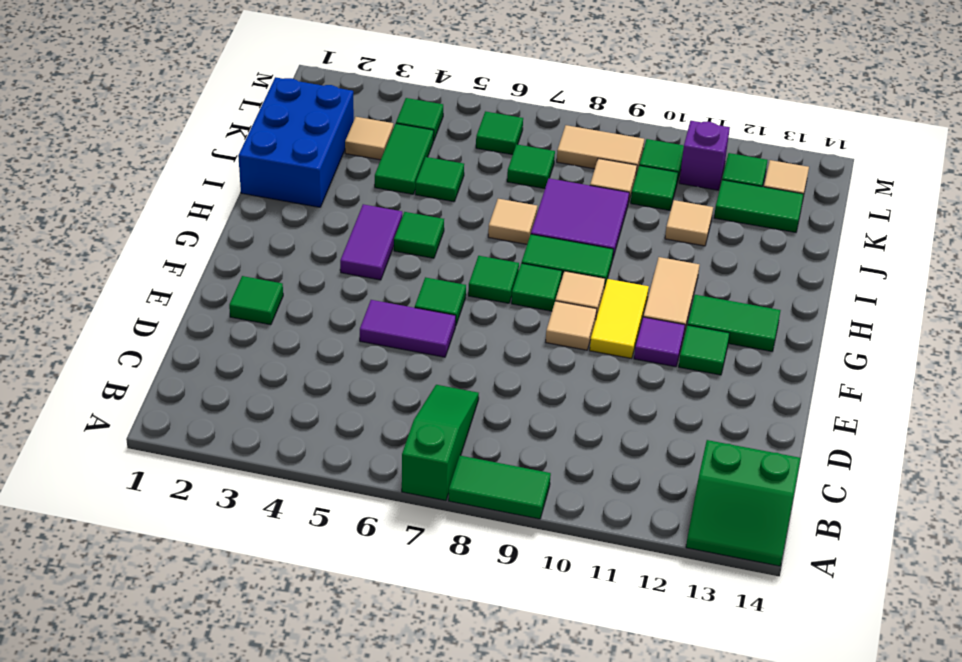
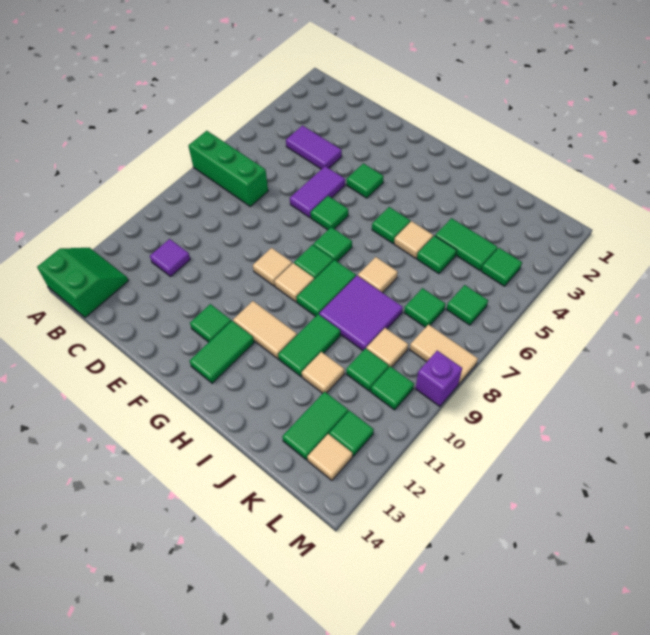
green 1x3 slope [402,385,479,501] -> green 1x3 brick [188,131,268,206]
green 1x2 tile [448,456,551,519] -> green 1x2 tile moved to [278,314,340,376]
green 2x2 slope [686,440,800,566] -> green 2x2 slope turned to [37,248,128,318]
green 1x1 tile [229,276,283,325] -> green 1x1 tile moved to [347,163,384,198]
yellow 1x2 tile [590,279,649,359] -> none
purple 1x1 tile [634,317,685,367] -> purple 1x1 tile moved to [150,239,190,276]
purple 1x2 tile [340,204,402,280] -> purple 1x2 tile moved to [286,126,342,169]
blue 2x3 brick [238,77,354,207] -> none
tan 1x1 tile [345,117,394,160] -> tan 1x1 tile moved to [394,221,433,258]
tan 1x2 tile [557,125,644,174] -> tan 1x2 tile turned to [410,325,478,384]
purple 1x1 brick [679,121,730,190] -> purple 1x1 brick moved to [415,351,462,406]

